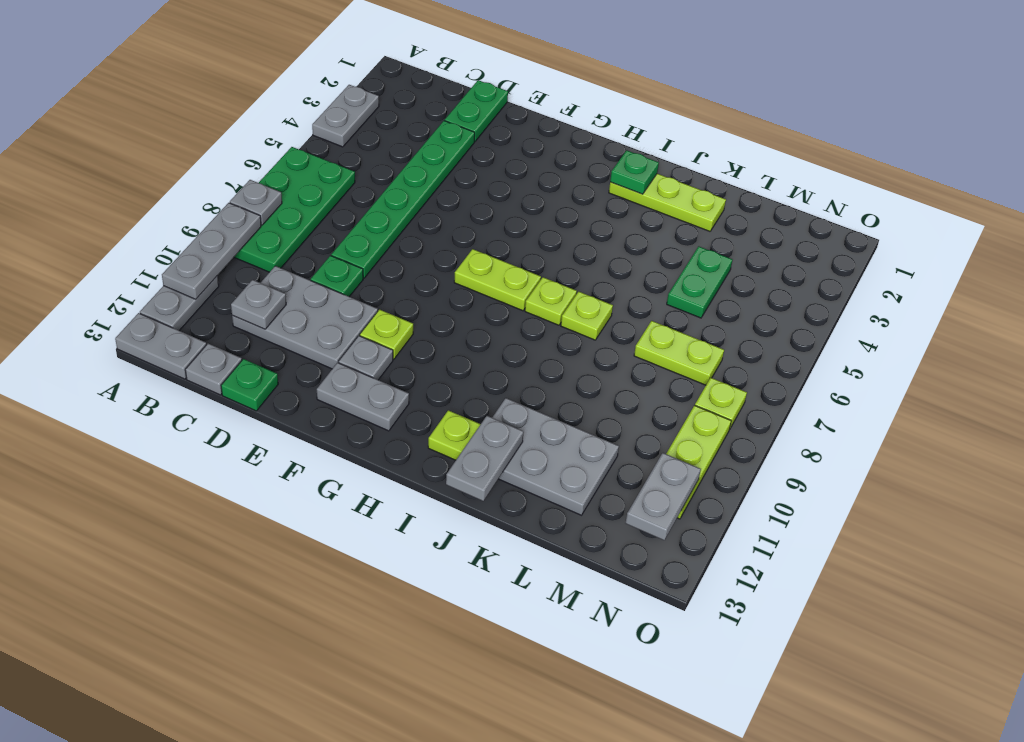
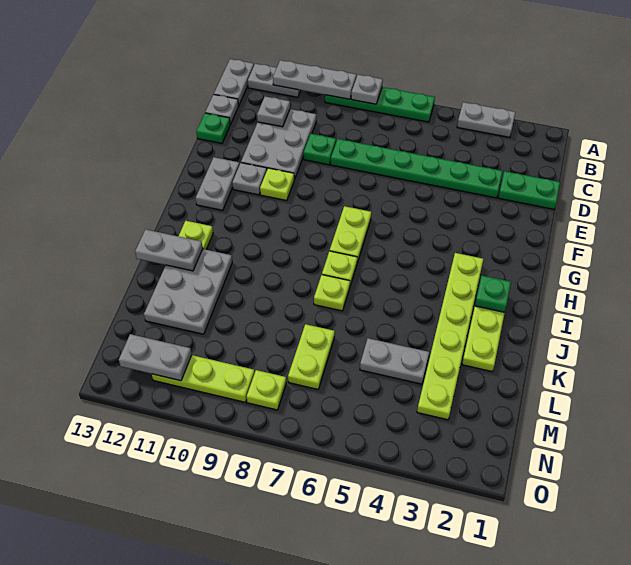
green 2x4 plate [234,147,355,272] -> green 1x4 plate [325,87,435,122]
none -> lime 1x6 plate [417,253,483,420]
green 1x2 plate [667,246,732,318] -> grey 1x2 plate [360,338,429,384]

